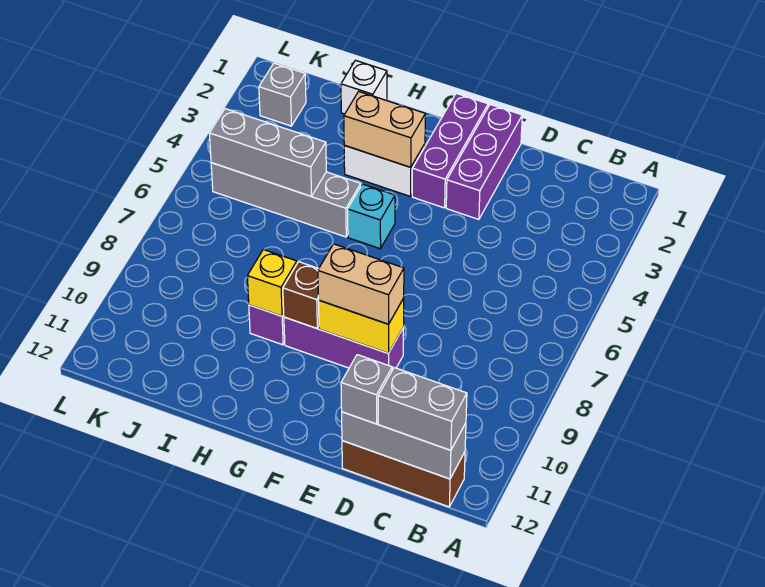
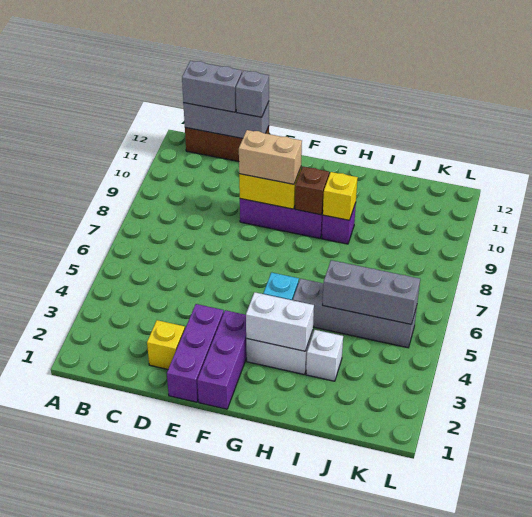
none -> yellow 1x1 brick [147,320,185,369]
tan 1x2 brick [344,92,425,167] -> white 1x2 brick [246,292,314,351]
white 1x1 brick [341,60,387,114] -> white 1x1 brick moved to [306,330,343,381]
grey 1x1 brick [259,63,306,126] -> none

